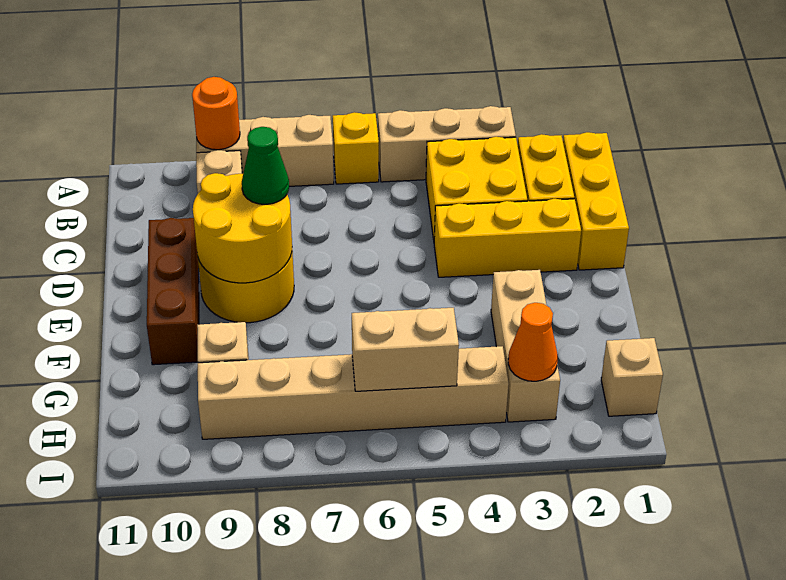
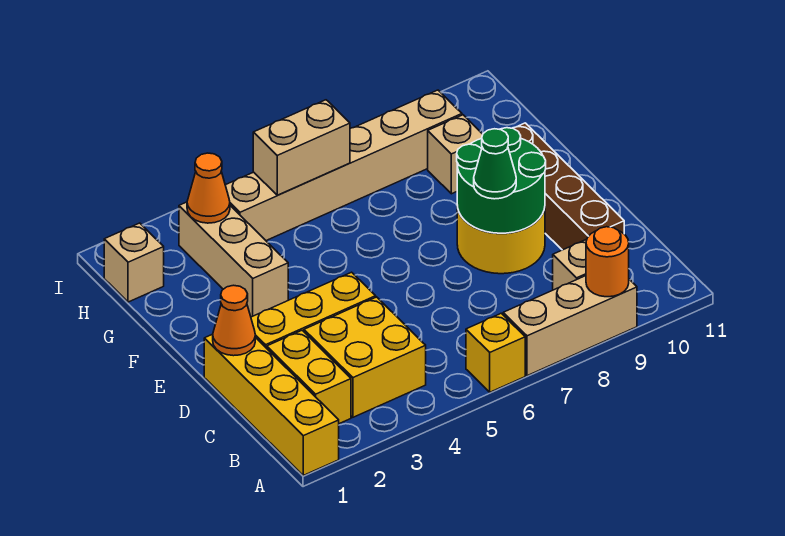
tan 1x3 brick [378,106,516,182] -> none
yellow 1x3 brick [563,132,629,270] -> yellow 1x4 brick [204,334,339,475]
none -> orange 1x1 cone [213,285,255,356]
yellow 2x2 round brick [193,173,292,283] -> green 2x2 round brick [457,128,546,233]
brown 1x3 brick [147,218,199,365] -> brown 1x4 brick [513,123,624,250]

